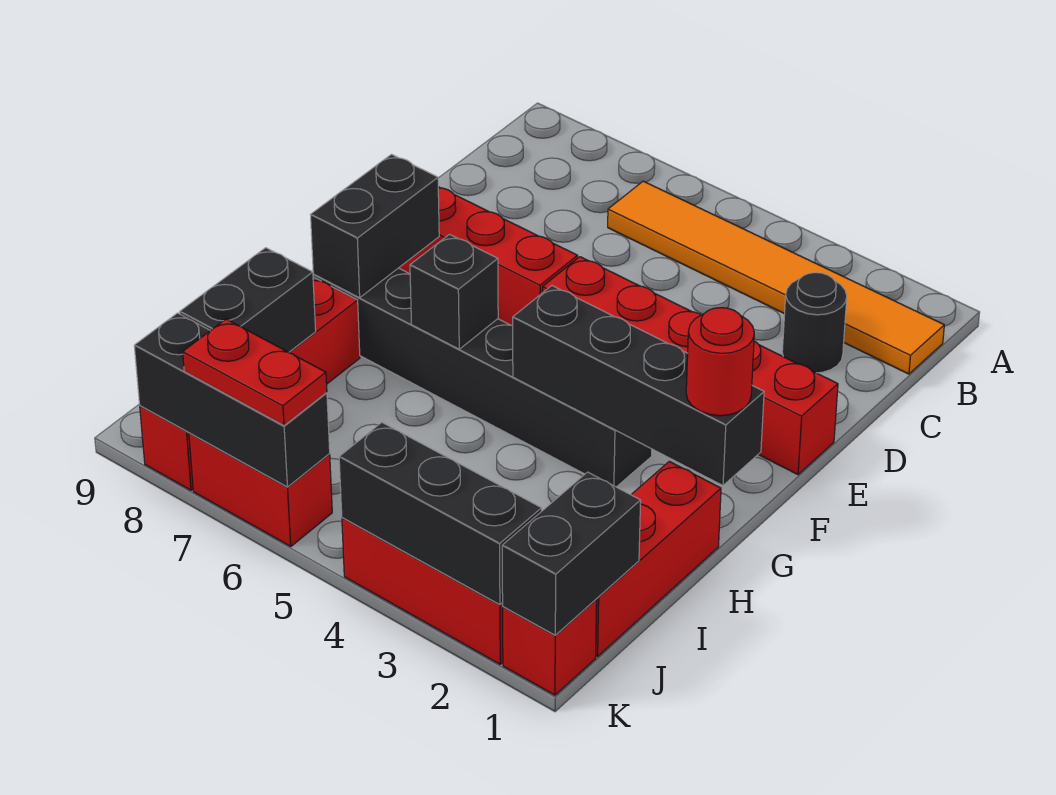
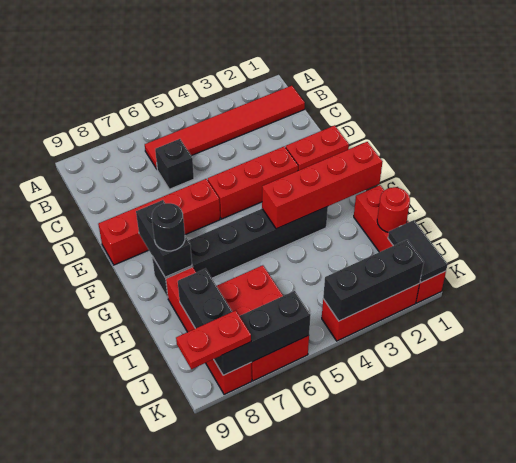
orange 1x6 tile [608,181,944,374] -> red 1x6 tile [145,86,305,169]
black 1x1 round brick [782,273,847,373] -> black 1x1 round brick moved to [152,203,185,251]
black 1x4 brick [513,286,764,485] -> red 1x4 brick [262,142,383,229]
red 1x1 round brick [686,308,754,416] -> red 1x1 round brick moved to [377,187,410,232]
black 1x1 brick [410,234,498,349] -> black 1x1 brick moved to [155,139,194,189]
black 1x2 brick [502,472,641,635] -> black 1x2 tile [388,220,448,282]
red 1x2 brick [189,433,332,546] -> red 2x3 brick [217,265,309,381]
red 1x2 plate [183,319,327,426] -> red 1x2 plate moved to [176,310,251,369]

